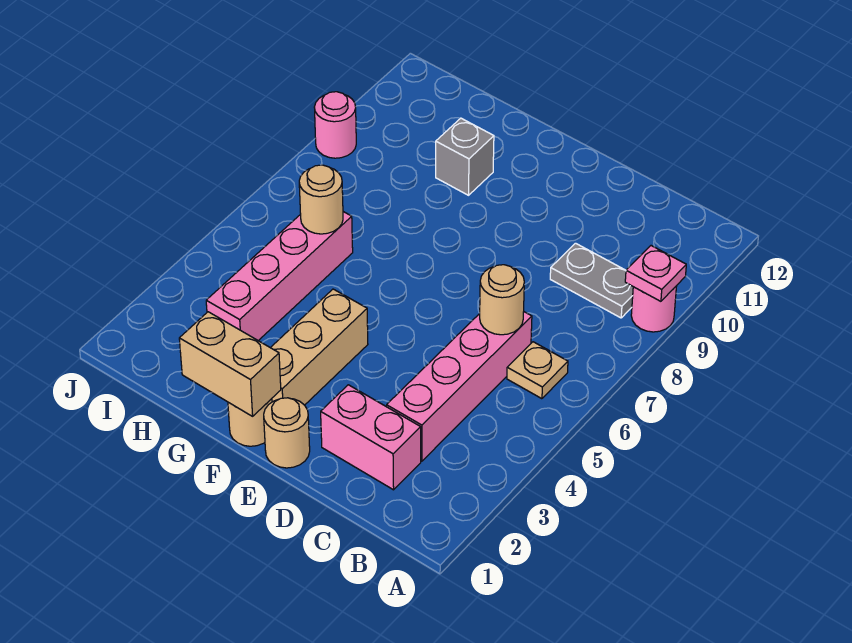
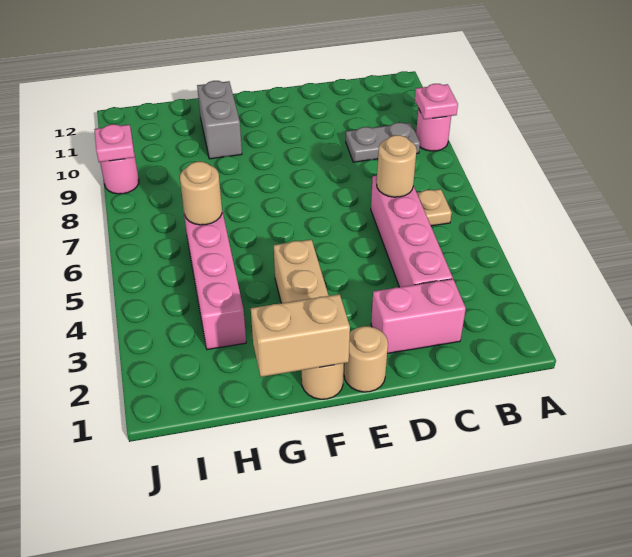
grey 1x1 brick [436,118,494,195] -> grey 1x2 brick [197,81,242,159]
none -> pink 1x1 plate [94,124,134,162]

